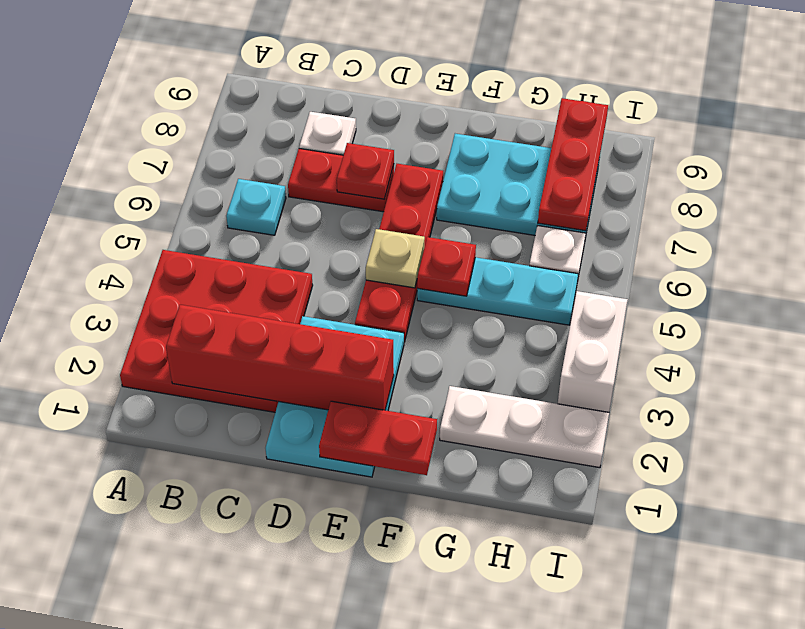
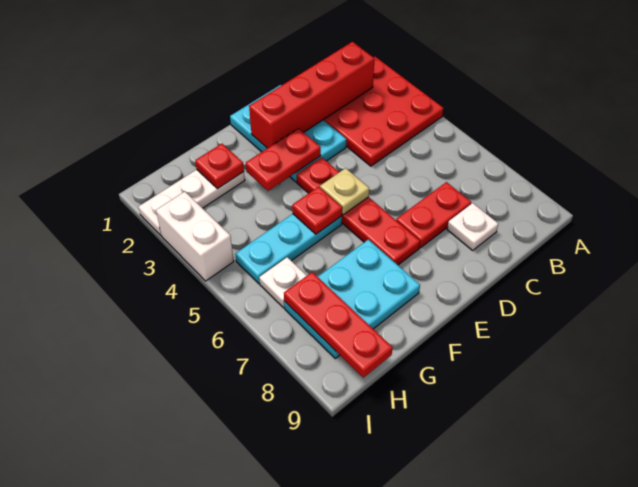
cyan 1x1 plate [226,179,286,235] -> none
red 1x1 plate [337,143,394,199] -> red 1x1 plate moved to [195,144,244,189]
red 1x2 plate [319,401,437,475] -> red 1x2 plate moved to [246,128,321,191]

